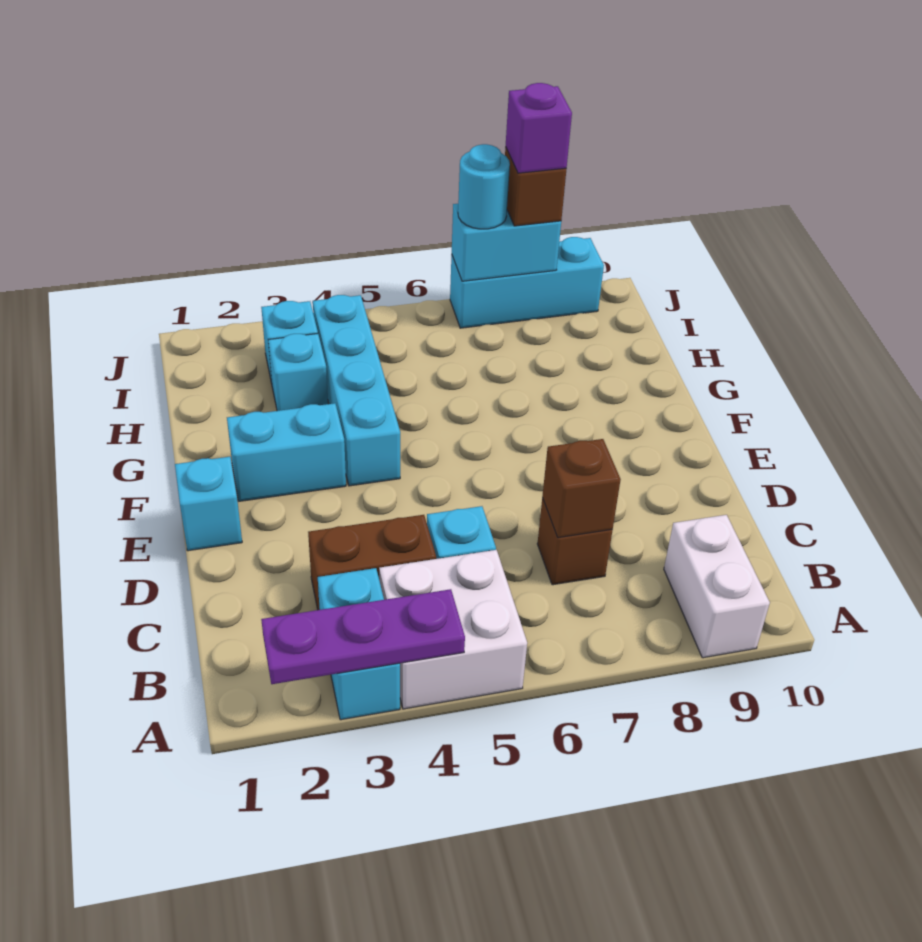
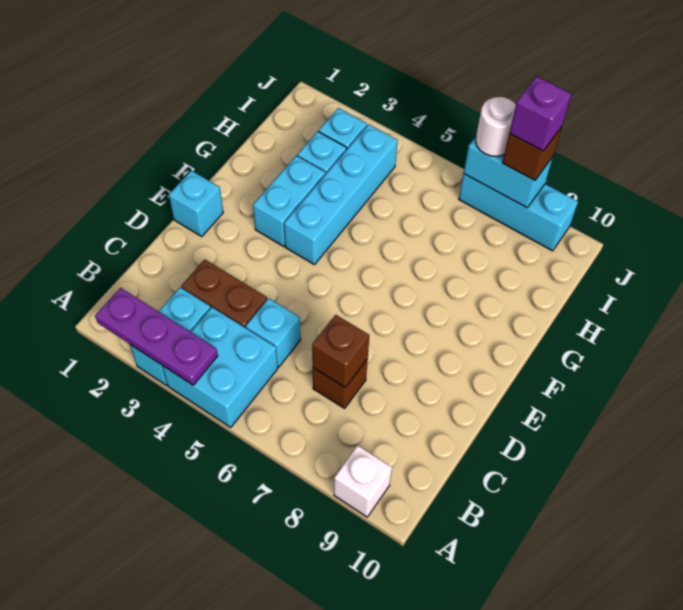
white 2x2 brick [379,550,527,709] -> cyan 2x2 brick [162,307,278,427]
white 1x2 brick [664,515,770,658] -> white 1x1 brick [334,445,392,517]
cyan 1x2 brick [227,403,346,501] -> cyan 1x2 brick turned to [253,156,325,247]
cyan 1x1 round brick [458,144,510,229] -> white 1x1 round brick [476,97,516,156]

